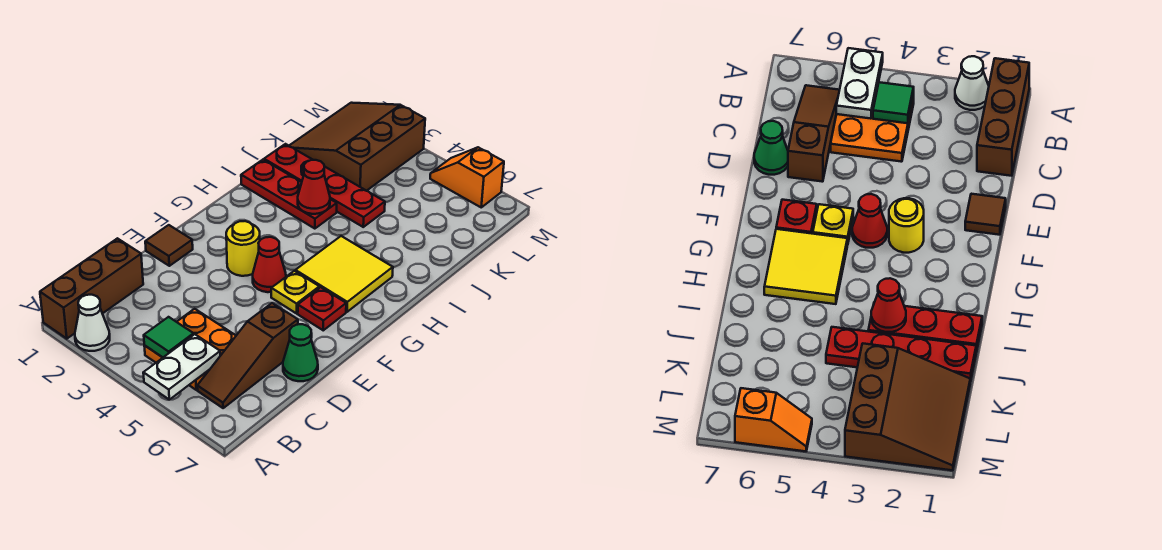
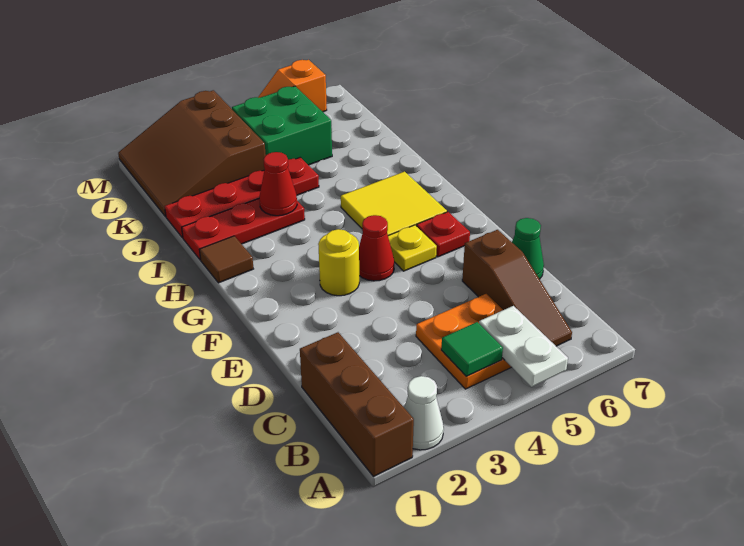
brown 1x1 tile [145,225,193,266] -> brown 1x1 tile moved to [199,236,253,283]
none -> green 2x2 brick [232,86,332,165]

